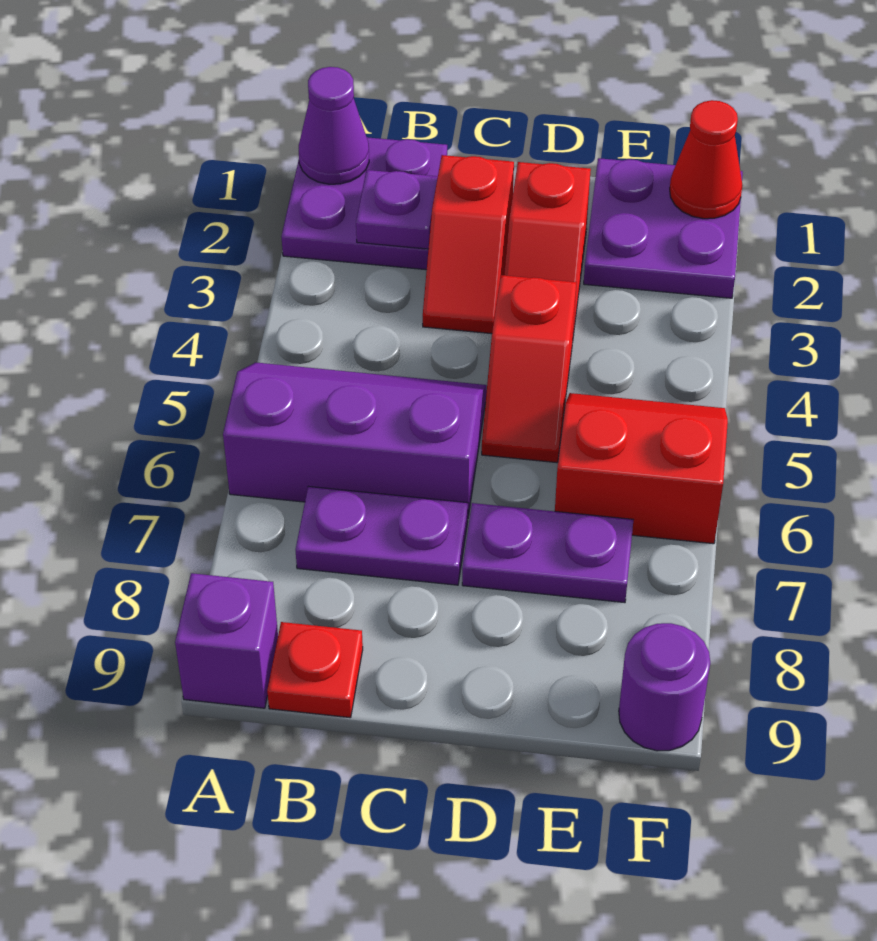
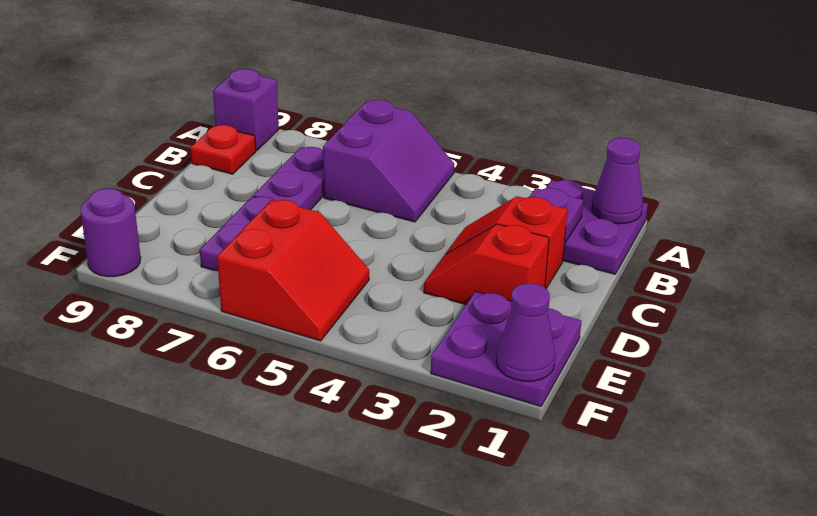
purple 2x3 slope [223,362,487,516] -> purple 2x2 slope [323,100,454,222]
red 1x2 slope [482,275,576,463] -> none
red 1x1 cone [670,100,742,219] -> purple 1x1 cone [496,283,555,381]

